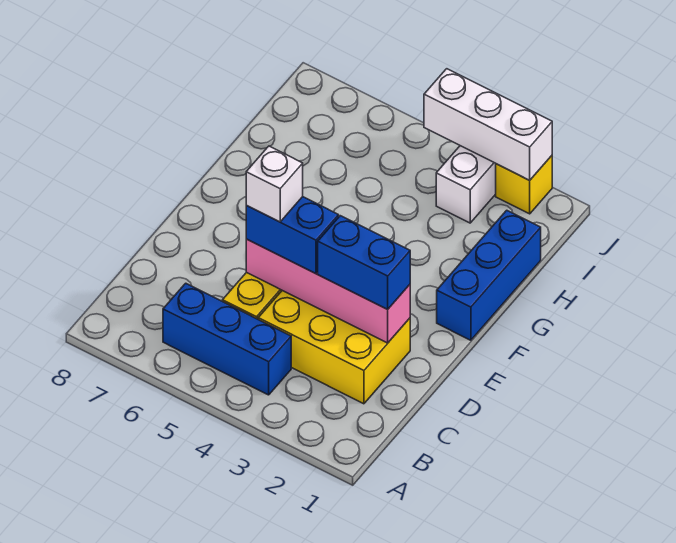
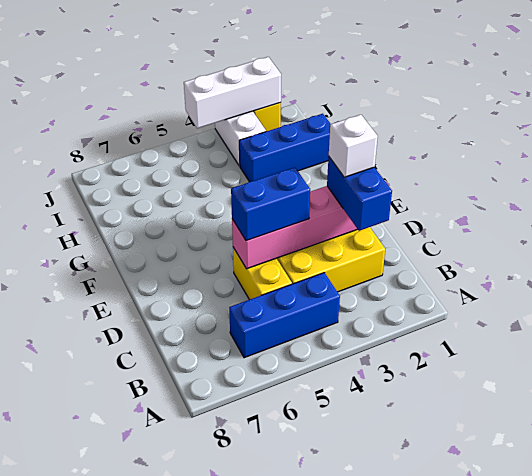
blue 1x2 brick [318,216,410,309] -> blue 1x2 brick turned to [327,157,392,231]
white 1x1 brick [246,146,303,222] -> white 1x1 brick moved to [329,115,378,177]
blue 1x3 brick [437,210,541,340] -> blue 1x3 brick turned to [239,114,331,182]

